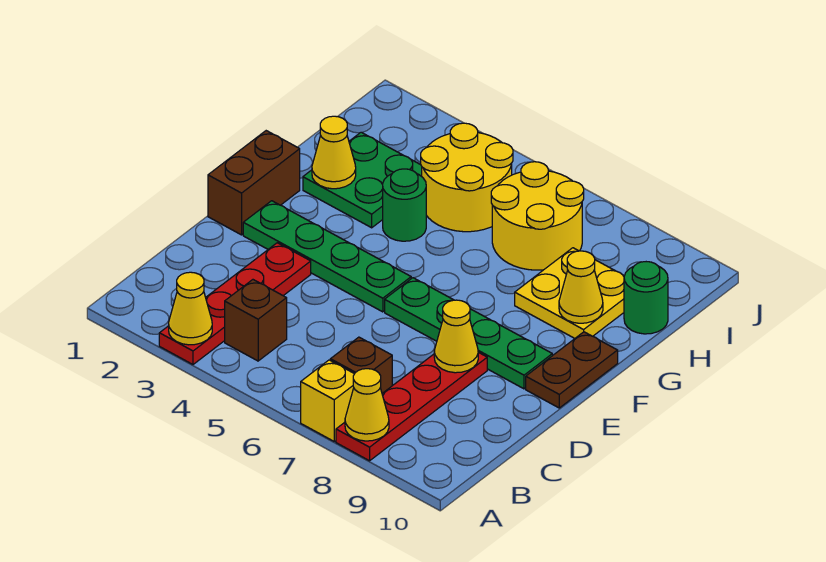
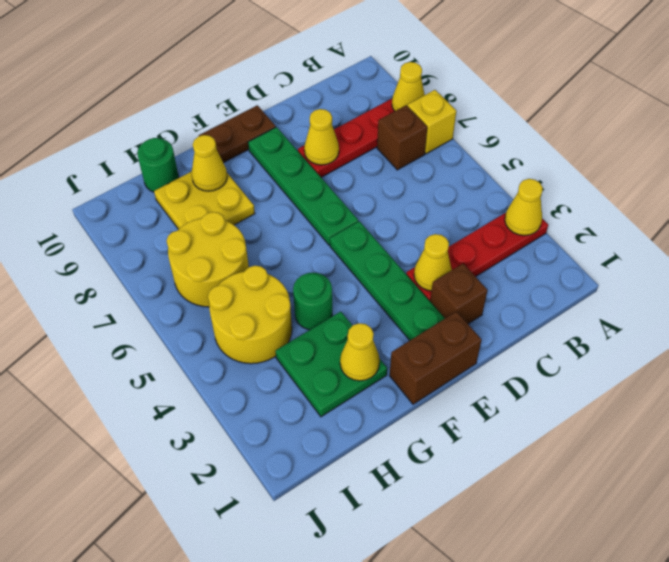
brown 1x1 brick [225,280,287,361] -> brown 1x1 brick moved to [430,264,488,324]
none -> yellow 1x1 cone [414,234,452,291]

